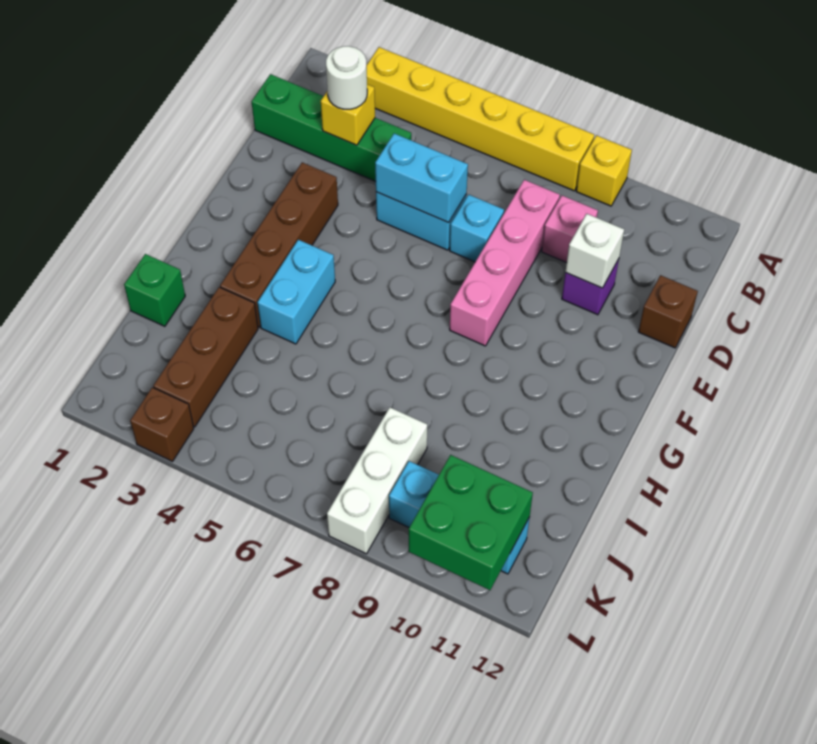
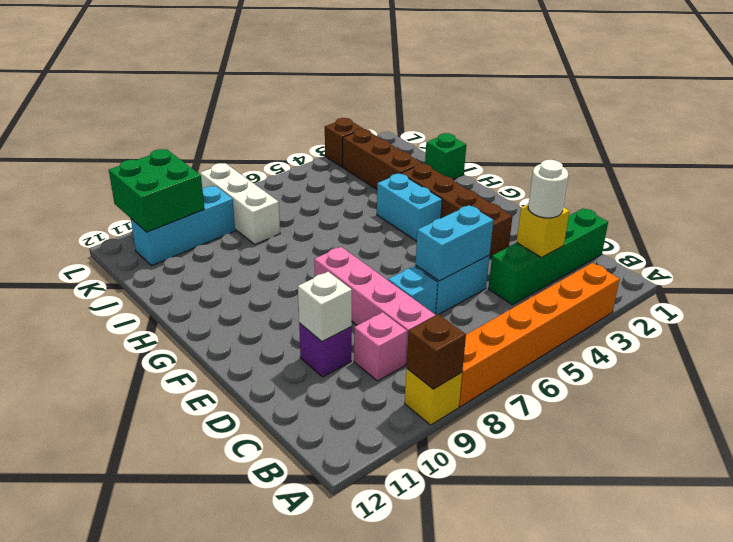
yellow 1x6 brick [366,47,594,191] -> orange 1x6 brick [459,263,620,407]
brown 1x1 brick [638,275,698,348] -> brown 1x1 brick moved to [407,314,466,389]

